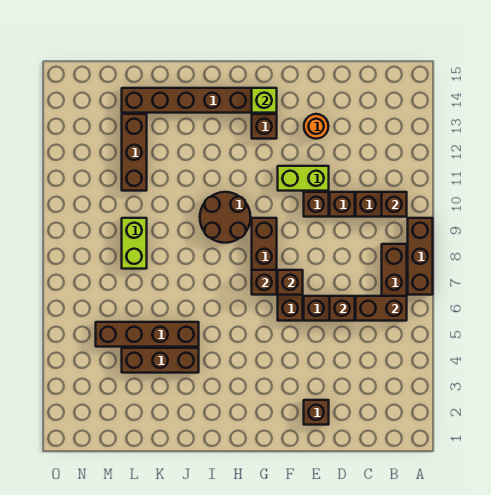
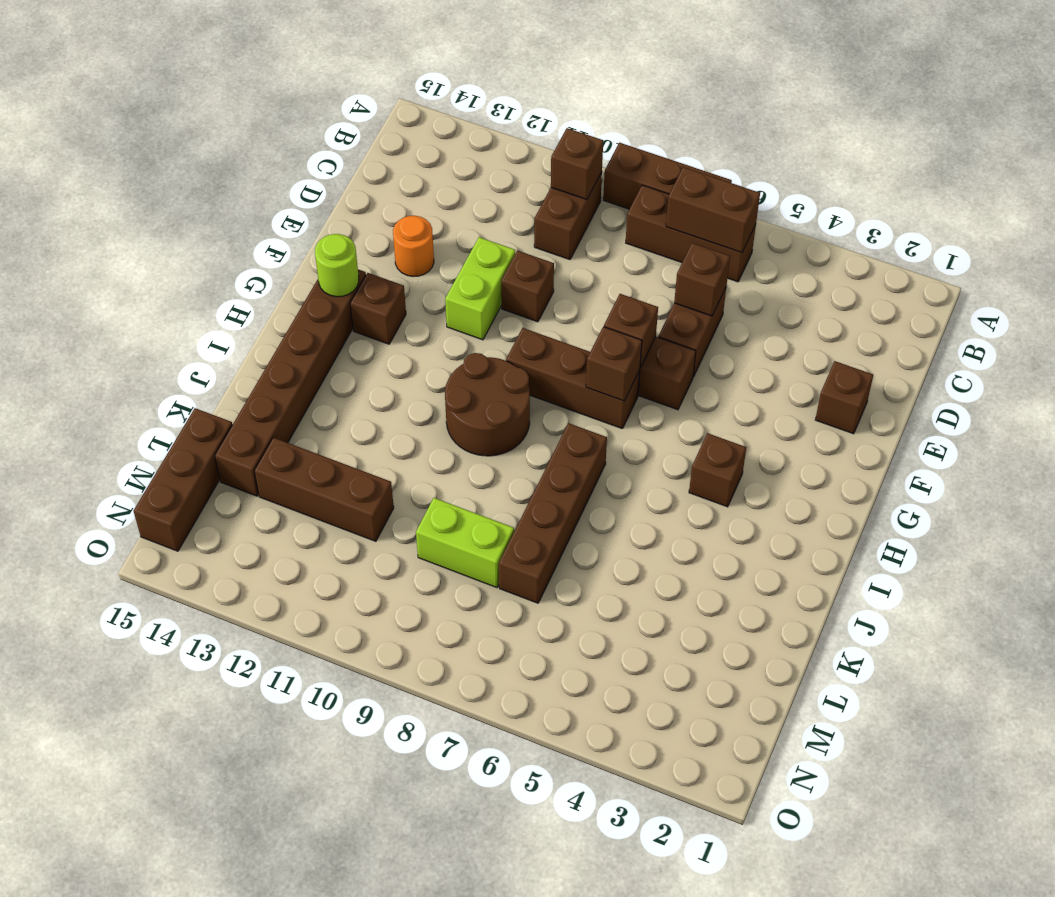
brown 1x2 brick [356,296,407,321] -> brown 1x2 brick turned to [666,167,760,253]
brown 1x1 brick [330,192,355,217] -> brown 1x1 brick moved to [689,433,746,507]
lime 1x1 brick [252,88,277,113] -> lime 1x1 round brick [315,234,359,297]
brown 1x3 brick [122,348,199,373] -> brown 1x3 brick moved to [133,408,233,551]
brown 1x4 brick [96,322,199,347] -> brown 1x4 brick moved to [499,423,607,603]

